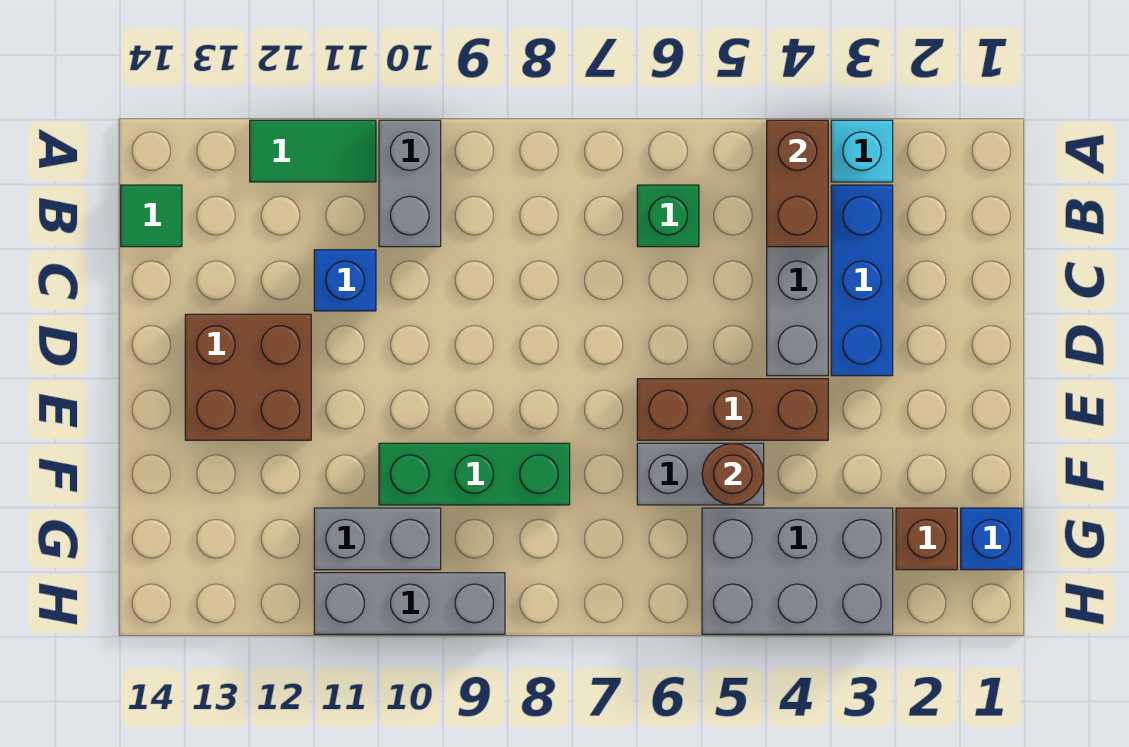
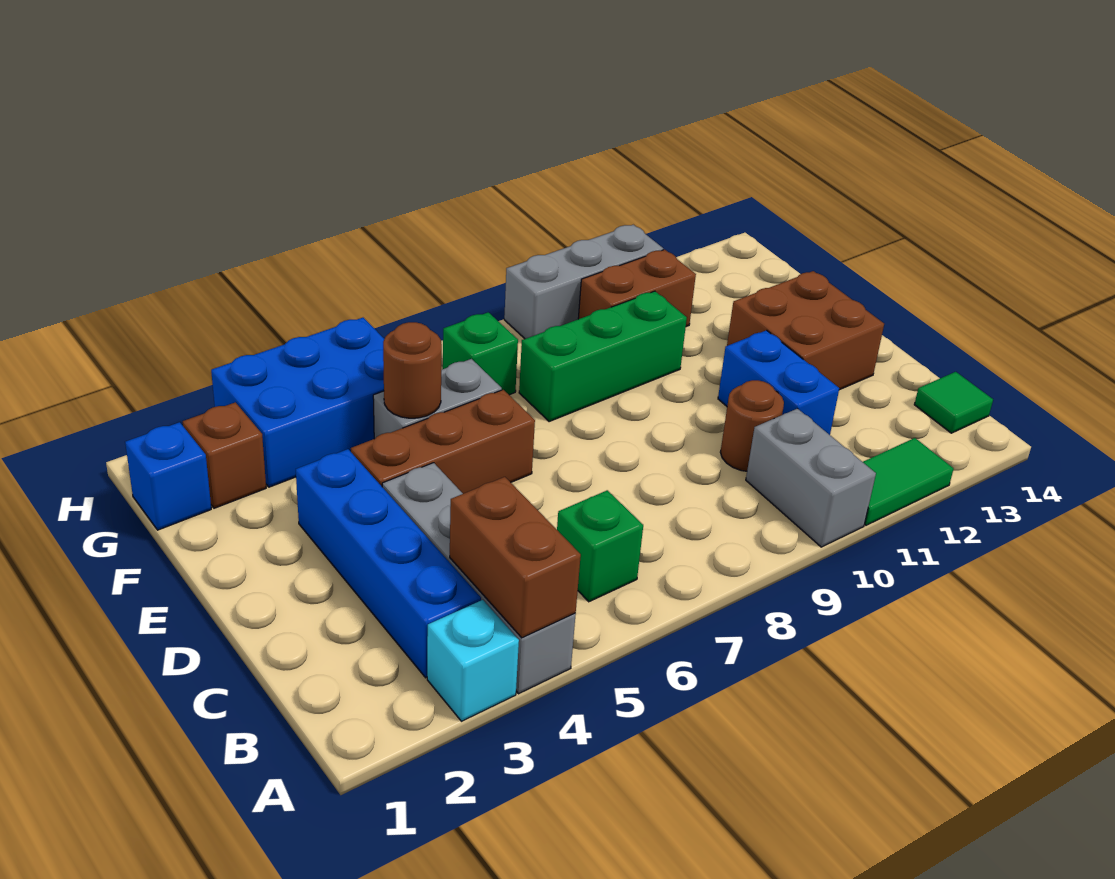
blue 1x3 brick [831,185,893,376] -> blue 1x4 brick [296,449,481,678]
none -> brown 1x1 round brick [720,380,784,471]
blue 1x1 brick [314,250,376,311] -> blue 1x2 brick [718,330,839,435]
grey 2x3 brick [702,508,893,634] -> blue 2x3 brick [211,318,384,487]
none -> green 1x1 brick [443,312,518,395]
grey 1x2 brick [314,508,441,570] -> brown 1x2 brick [578,250,696,327]

